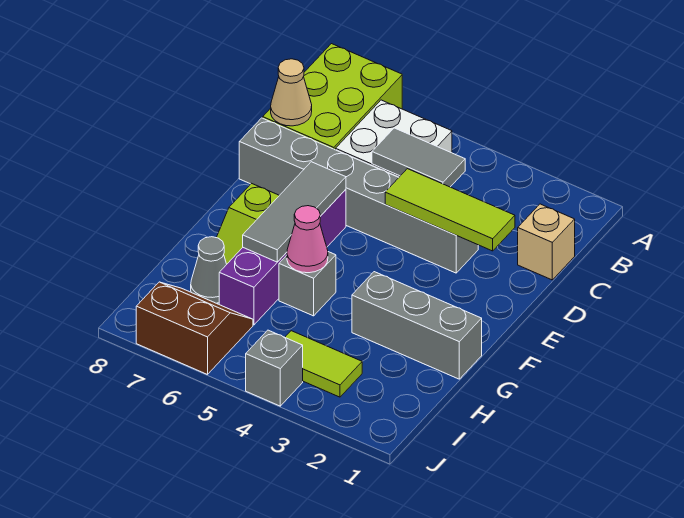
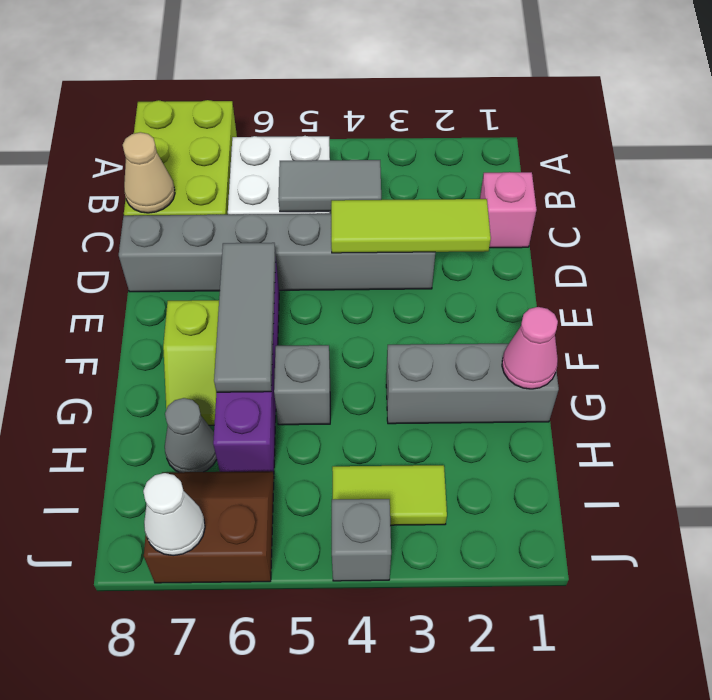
tan 1x1 brick [518,204,575,280] -> pink 1x1 brick [480,172,537,248]
pink 1x1 cone [287,206,328,273] -> pink 1x1 cone moved to [502,307,558,389]
none -> white 1x1 cone [143,473,205,556]

